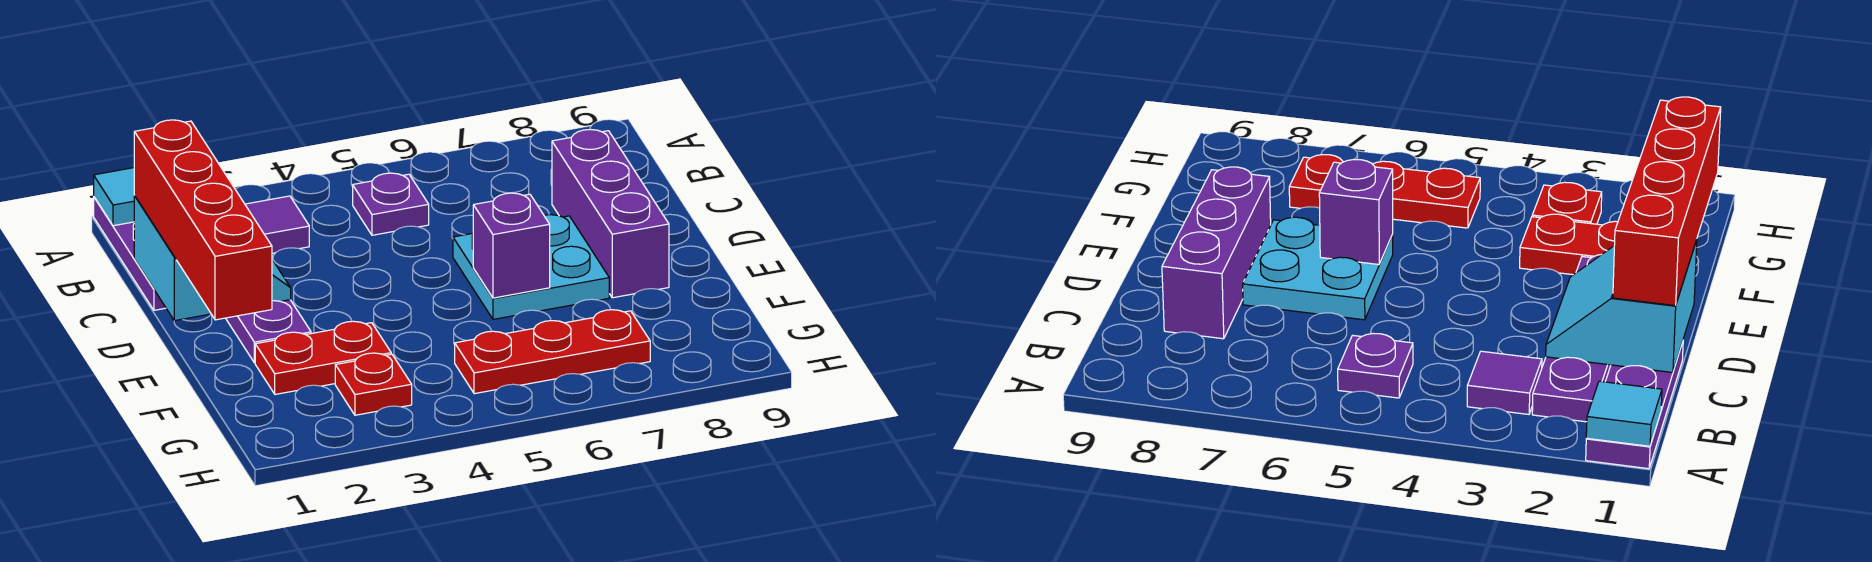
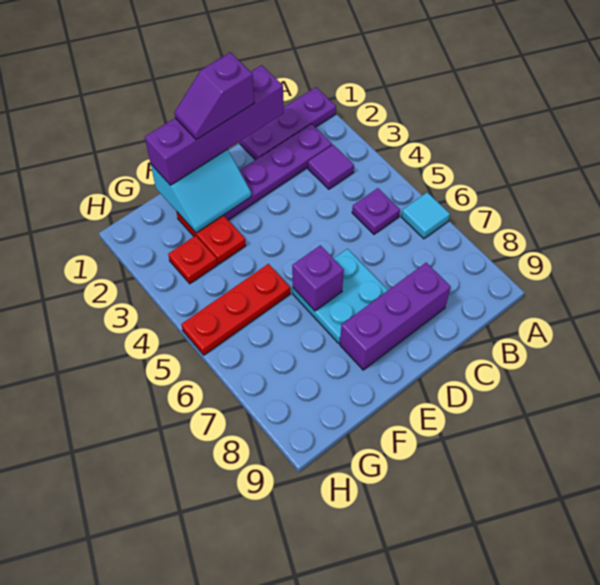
cyan 1x1 tile [94,168,135,226] -> cyan 1x1 tile moved to [401,192,450,239]
cyan 2x2 slope [134,196,291,321] -> cyan 2x2 slope moved to [151,149,251,233]
red 1x4 brick [134,120,272,320] -> purple 1x4 brick [145,65,284,185]
none -> purple 1x2 slope [174,52,254,139]
red 1x3 plate [455,310,650,394] -> red 1x3 plate turned to [181,264,290,355]

